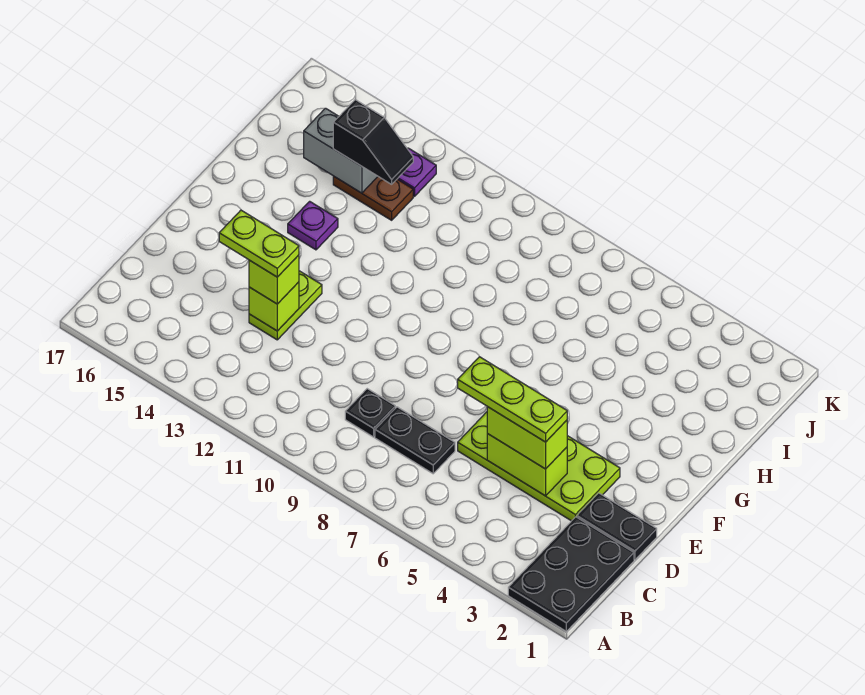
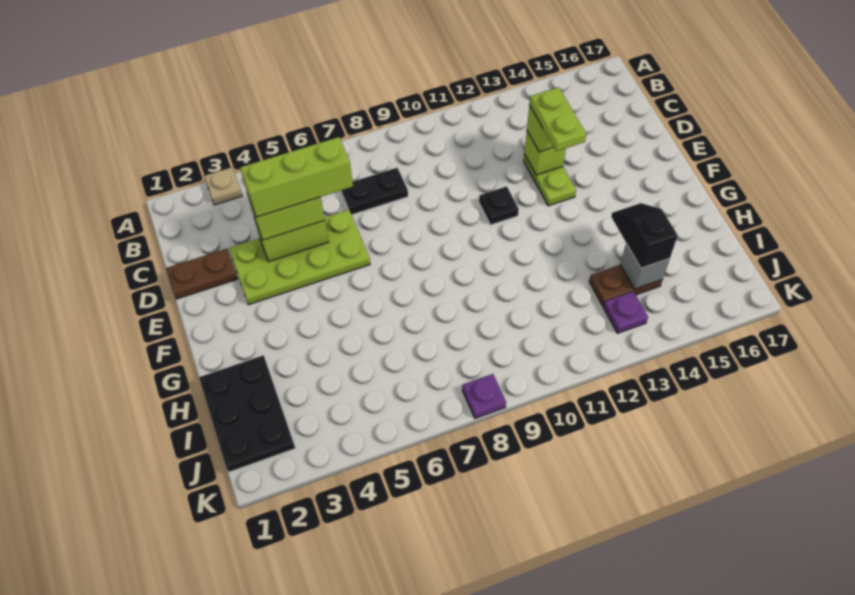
black 2x3 plate [508,517,634,631] -> black 2x3 plate moved to [199,355,295,472]
none -> tan 1x1 plate [204,167,242,205]
black 1x1 plate [345,389,395,437] -> black 1x1 plate moved to [479,186,519,225]
black 1x2 plate [577,493,657,560] -> brown 1x2 plate [166,249,237,299]
lime 1x3 plate [458,357,567,442] -> lime 1x3 brick [240,137,353,217]
lime 1x2 plate [219,210,299,277] -> lime 1x2 plate turned to [529,87,586,151]
purple 1x1 plate [288,201,338,250] -> purple 1x1 plate moved to [462,374,506,418]
black 1x2 slope [333,100,413,184] -> black 1x2 slope turned to [611,203,678,268]
grey 1x2 brick [304,108,378,193] -> grey 1x1 brick [620,244,670,289]

